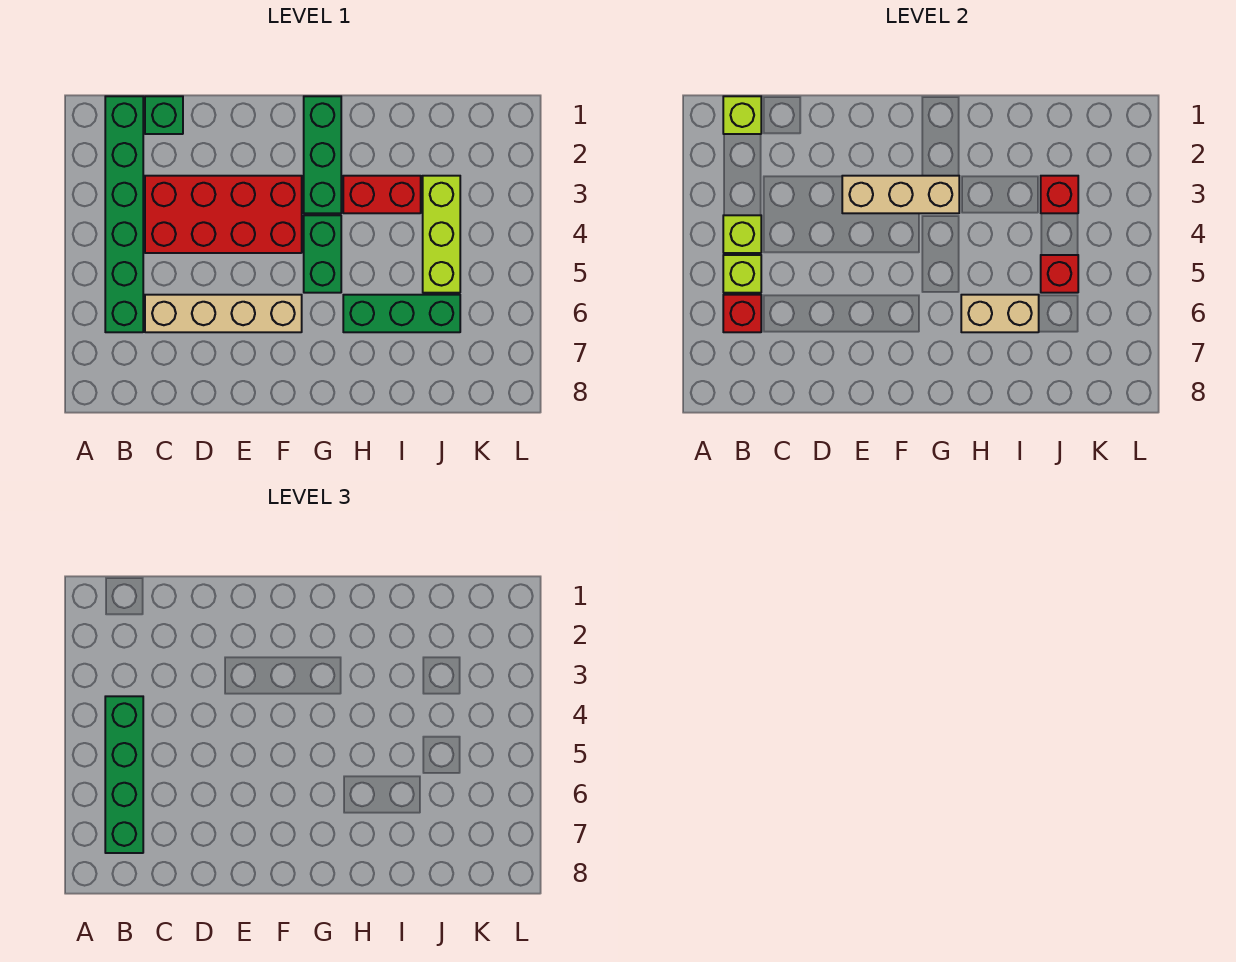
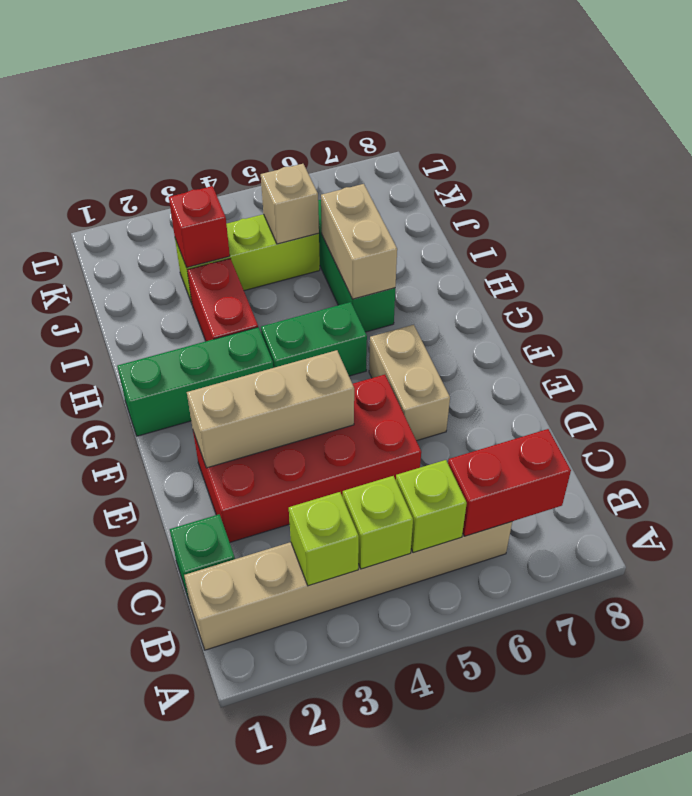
green 1x6 brick [105,96,143,332] -> tan 1x6 brick [184,522,512,650]
lime 1x1 brick [723,96,761,134] -> lime 1x1 brick moved to [289,492,359,586]
green 1x4 brick [105,696,143,853] -> none
red 1x1 brick [723,295,761,332] -> red 1x2 brick [448,429,571,536]
red 2x4 brick [145,176,302,253] -> red 2x4 brick turned to [193,375,421,542]
tan 1x4 brick [145,295,302,332] -> tan 1x2 brick [369,325,450,441]
tan 1x3 brick [842,176,959,213] -> tan 1x3 brick turned to [187,350,354,468]
red 1x1 brick [1041,255,1078,293] -> tan 1x1 brick [261,164,319,244]

